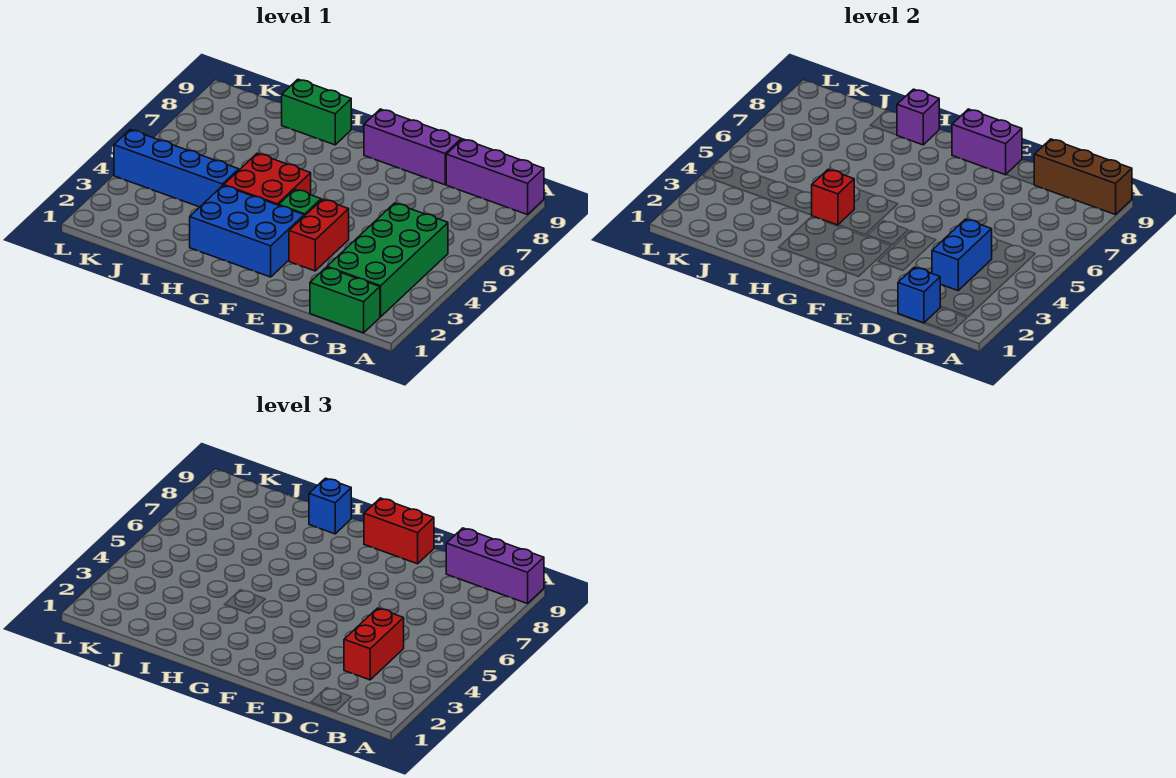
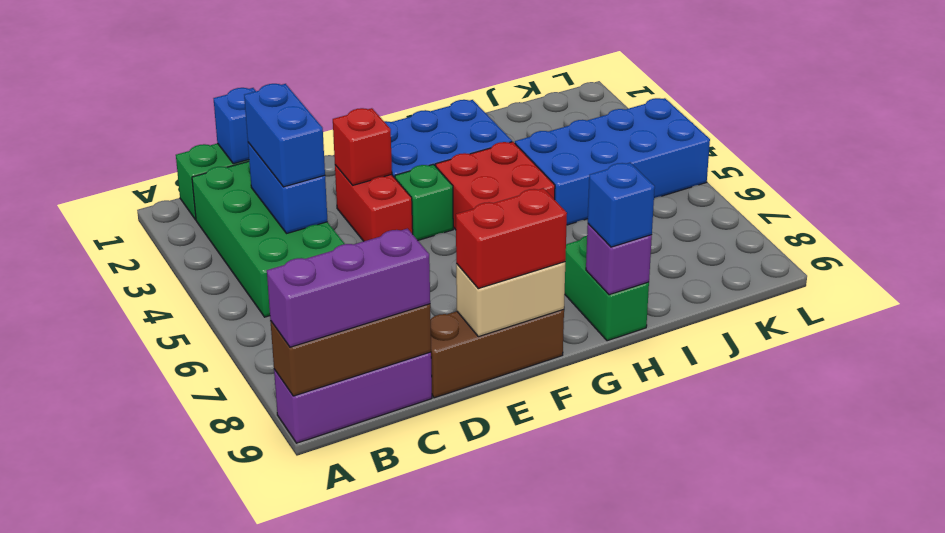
red 1x2 brick [344,608,404,680] -> blue 1x2 brick [244,84,325,187]
purple 1x3 brick [364,109,461,185] -> brown 1x3 brick [431,309,564,398]
purple 1x2 brick [952,109,1022,175] -> tan 1x2 brick [456,262,565,337]
red 1x1 brick [811,169,854,225] -> red 1x1 brick moved to [333,108,392,185]
green 1x2 brick [282,79,351,145] -> green 1x2 brick turned to [565,236,649,341]
blue 1x4 brick [114,130,239,207] -> blue 2x4 brick [515,98,710,225]

